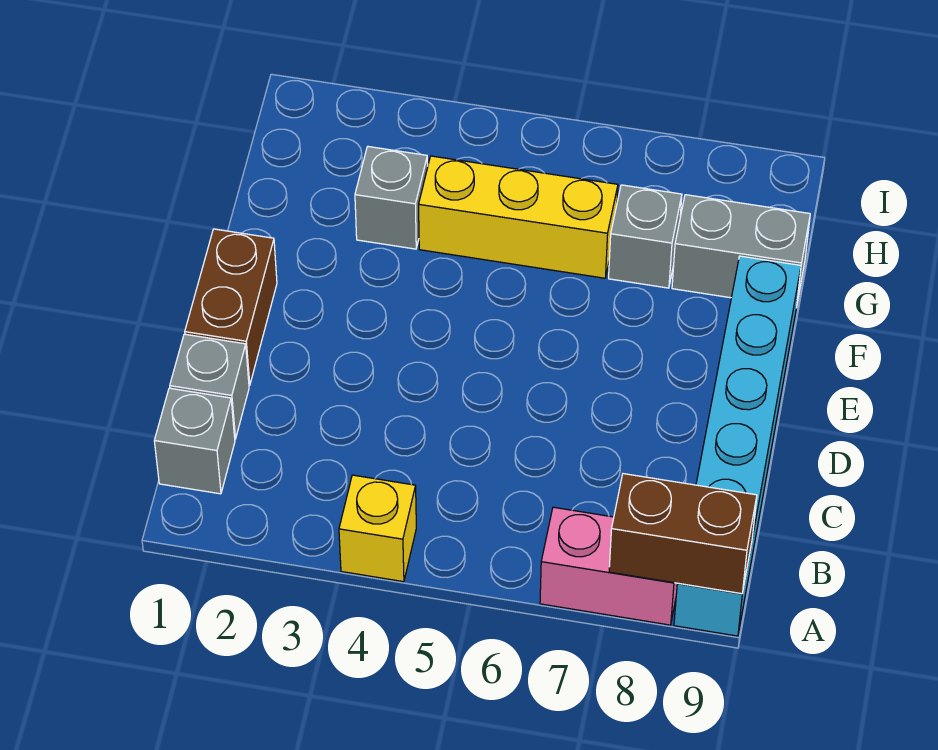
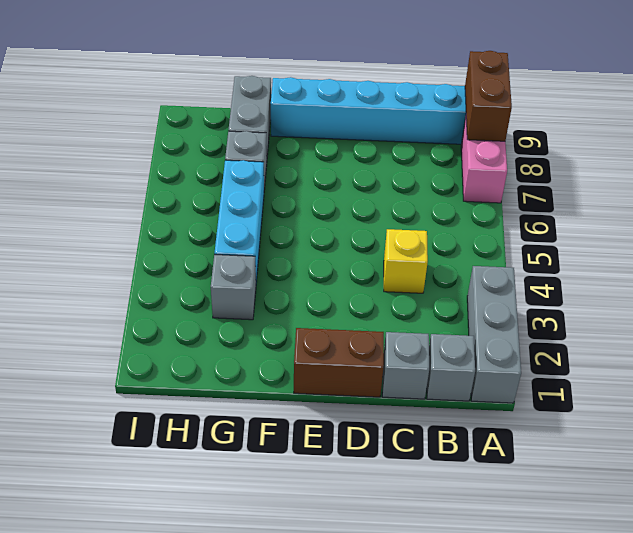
none -> grey 1x3 brick [467,266,521,403]
yellow 1x1 brick [339,475,416,582] -> yellow 1x1 brick moved to [384,229,428,293]
yellow 1x3 brick [419,156,618,278] -> cyan 1x3 brick [214,160,264,282]

